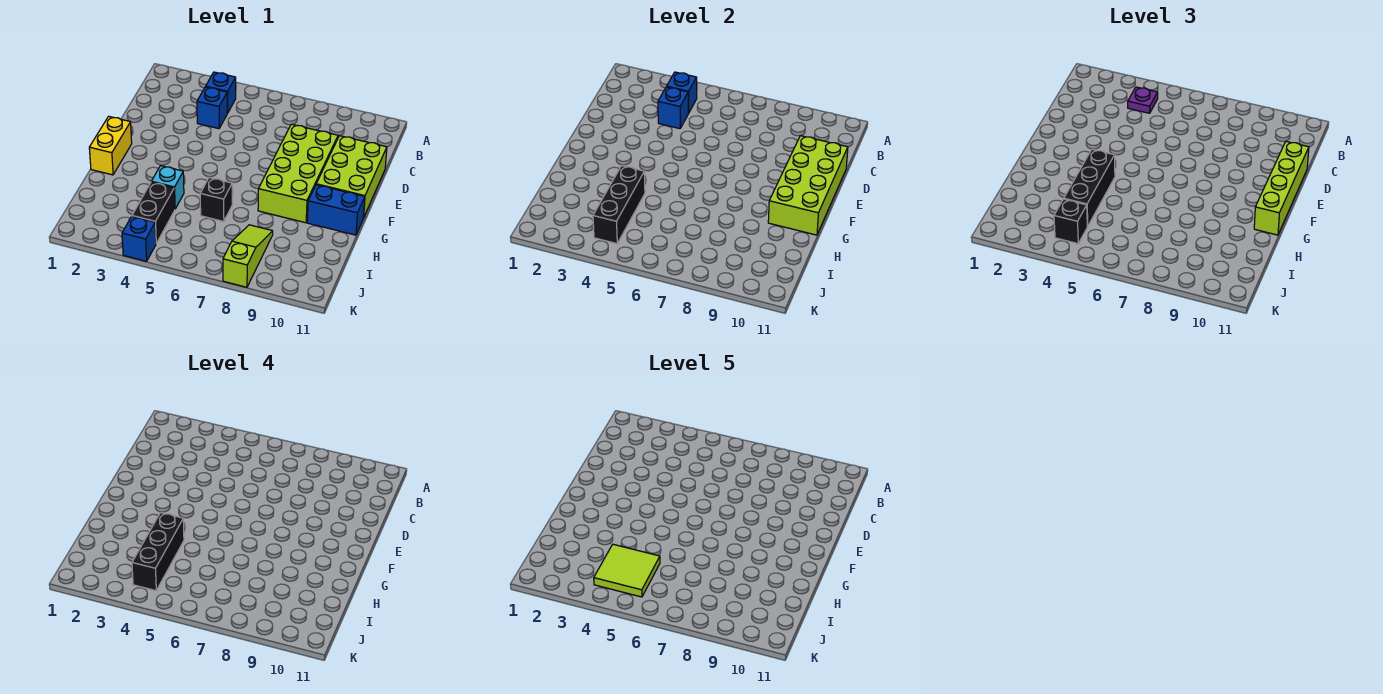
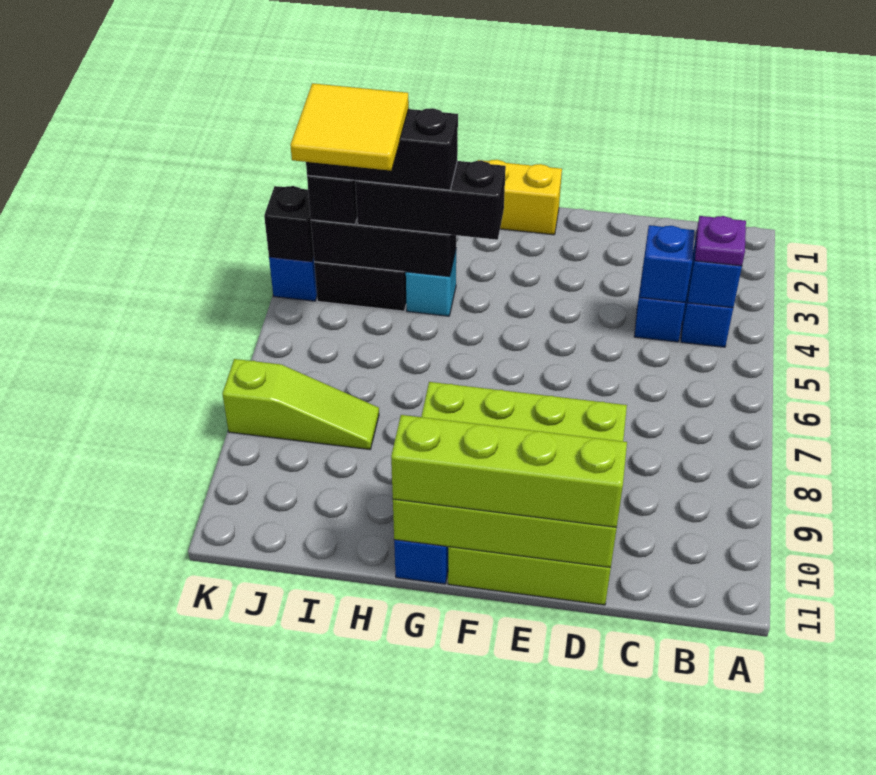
black 1x1 brick [200,178,232,222] -> black 1x1 brick moved to [264,186,314,261]
lime 2x2 tile [594,544,660,597] -> yellow 2x2 tile [291,83,409,171]

